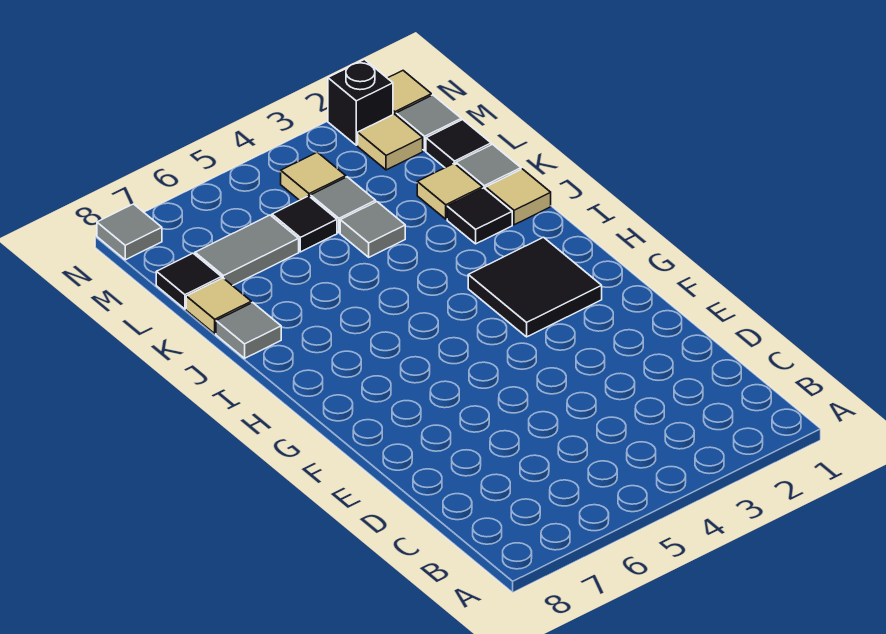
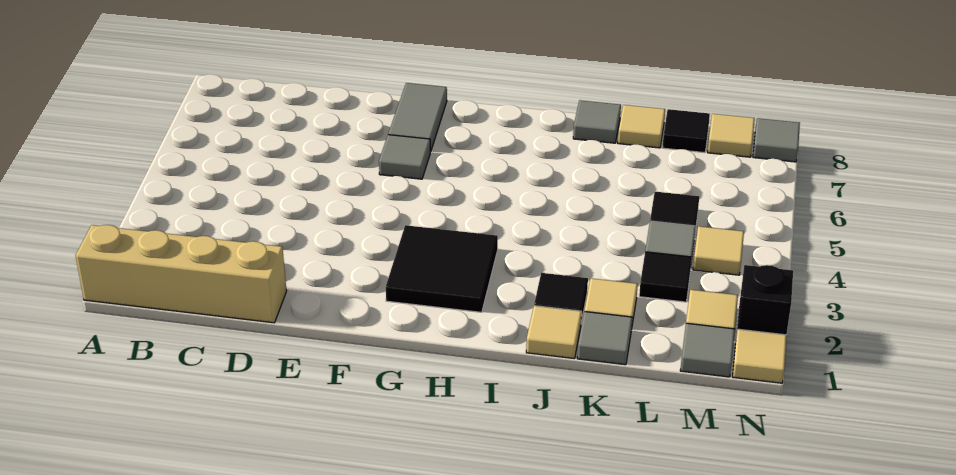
none -> tan 1x4 brick [76,225,287,323]
grey 1x1 tile [340,202,405,257] -> grey 1x1 tile moved to [379,135,430,179]
black 1x1 tile [426,120,491,168] -> black 1x1 tile moved to [639,252,692,302]
grey 1x2 tile [195,215,299,286] -> grey 1x2 tile moved to [388,83,447,152]
none -> tan 1x1 tile [708,114,755,157]

